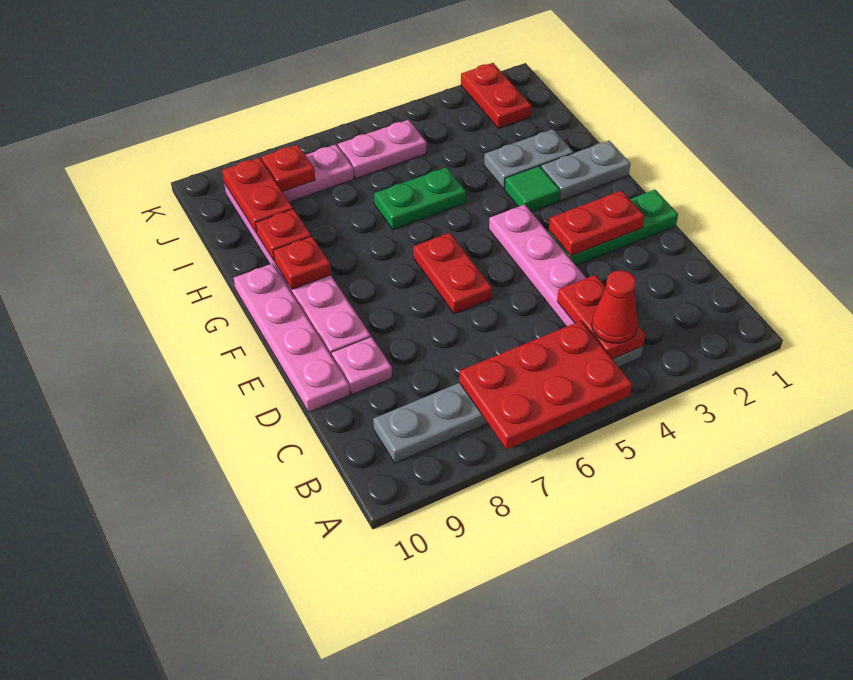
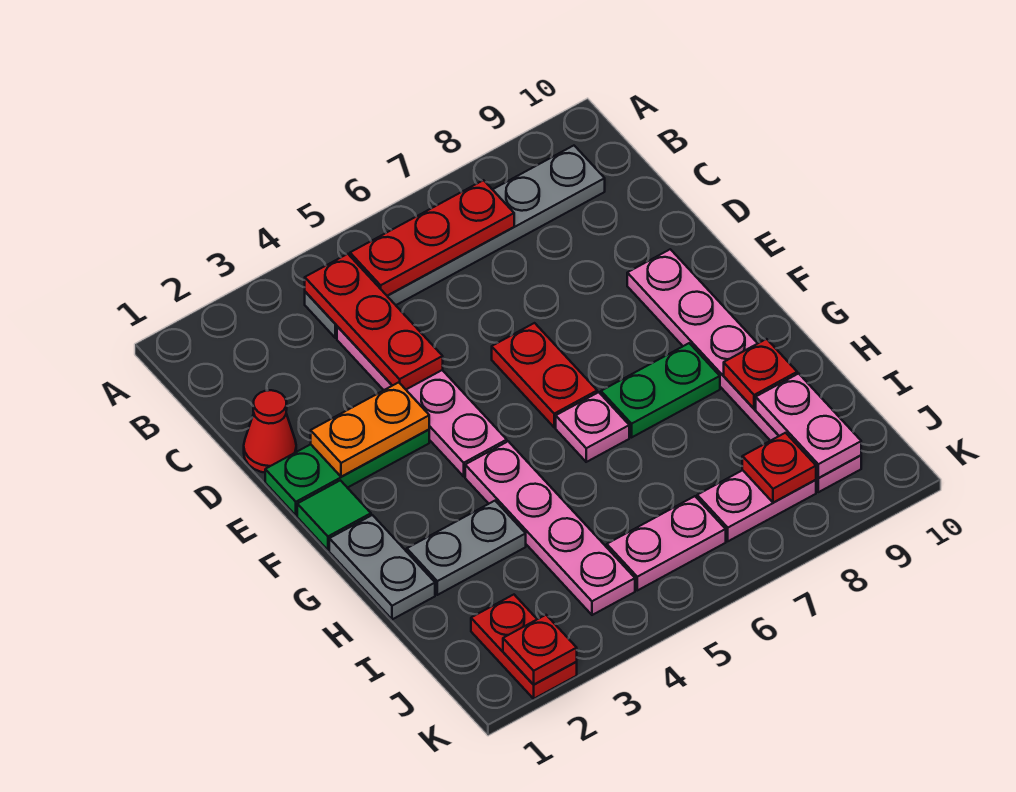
red 2x3 plate [459,321,632,449] -> red 1x3 plate [350,180,514,296]
red 1x2 plate [557,275,645,359] -> red 1x3 plate [305,254,443,389]
red 1x1 cone [592,271,638,343] -> red 1x1 cone moved to [244,390,296,473]
pink 1x1 plate [332,337,392,394] -> pink 1x1 plate moved to [556,392,629,462]
pink 1x4 plate [234,263,350,412] -> pink 1x4 plate moved to [465,441,635,615]
red 1x2 plate [549,190,645,256] -> orange 1x2 plate [311,382,429,477]
grey 1x2 plate [541,140,631,201] -> grey 1x2 plate turned to [329,515,435,619]
green 1x1 tile [505,166,560,212] -> green 1x1 tile moved to [297,480,371,550]
red 1x1 plate [273,236,331,289] -> red 1x1 plate moved to [503,615,577,685]
green 1x2 plate [374,167,466,230] -> green 1x2 plate moved to [601,343,720,437]
red 1x2 plate [222,158,293,233] -> pink 1x2 plate [756,374,861,478]

